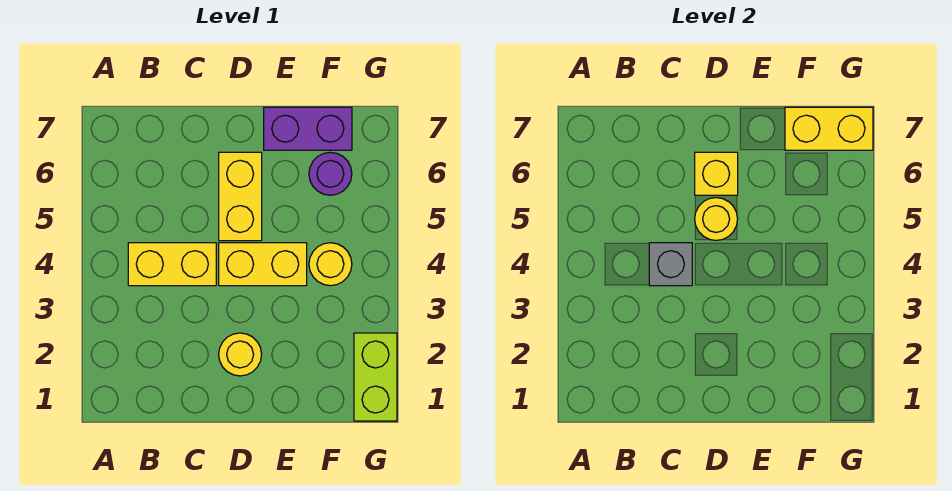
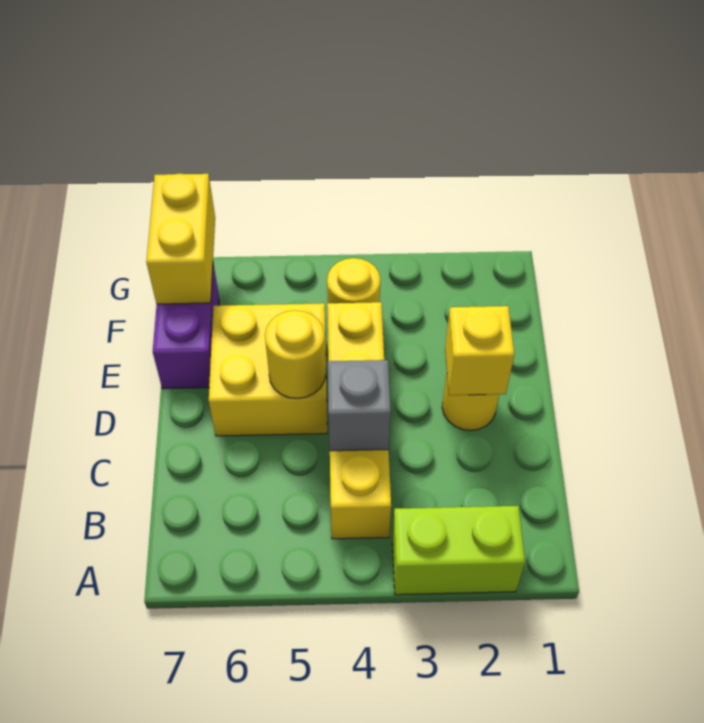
yellow 1x2 brick [219,152,262,241] -> yellow 2x2 brick [209,303,327,436]
yellow 1x1 brick [695,152,738,195] -> yellow 1x1 brick moved to [445,306,514,395]
purple 1x1 round brick [309,152,352,195] -> none
lime 1x2 brick [354,333,397,421] -> lime 1x2 brick moved to [392,506,525,595]

